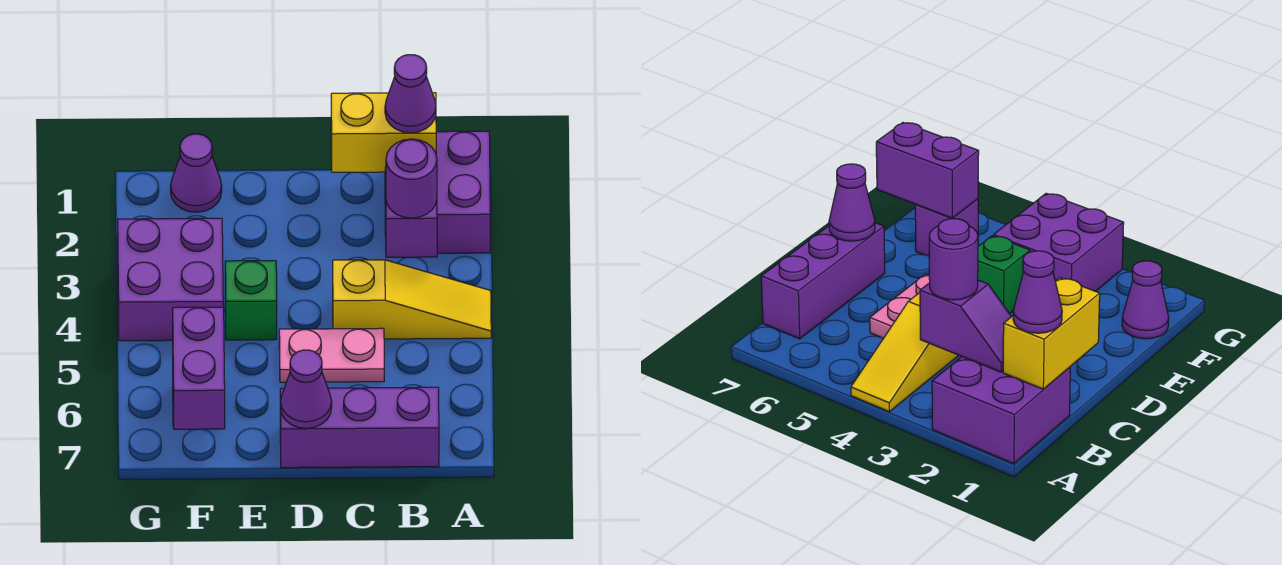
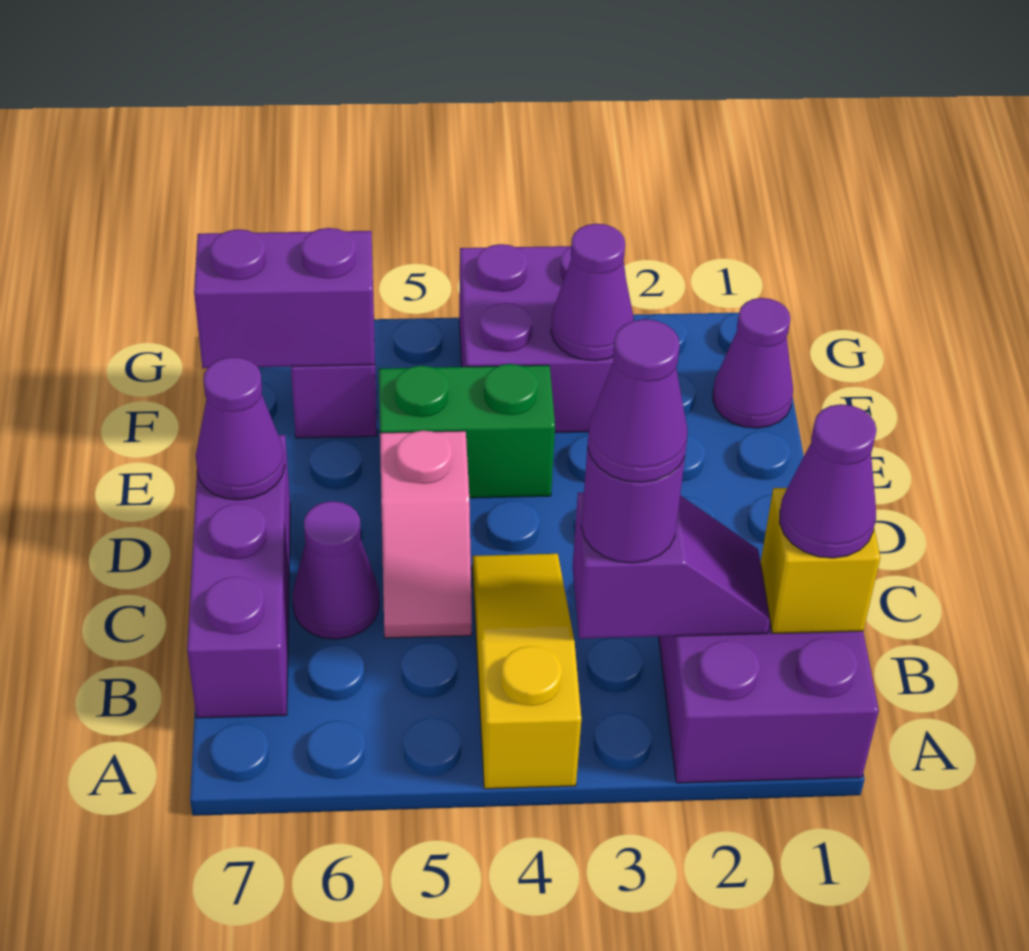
yellow 1x3 slope [333,260,491,339] -> yellow 1x3 slope turned to [472,554,581,789]
yellow 1x2 brick [331,93,436,172] -> yellow 1x1 brick [761,488,880,633]
none -> purple 1x1 cone [587,319,688,482]
pink 1x2 plate [279,328,384,382] -> pink 1x2 slope [380,431,472,638]
none -> purple 1x1 cone [292,501,379,639]
green 1x1 brick [225,261,277,340] -> green 1x2 brick [379,364,555,498]
none -> purple 1x1 cone [551,224,634,361]

